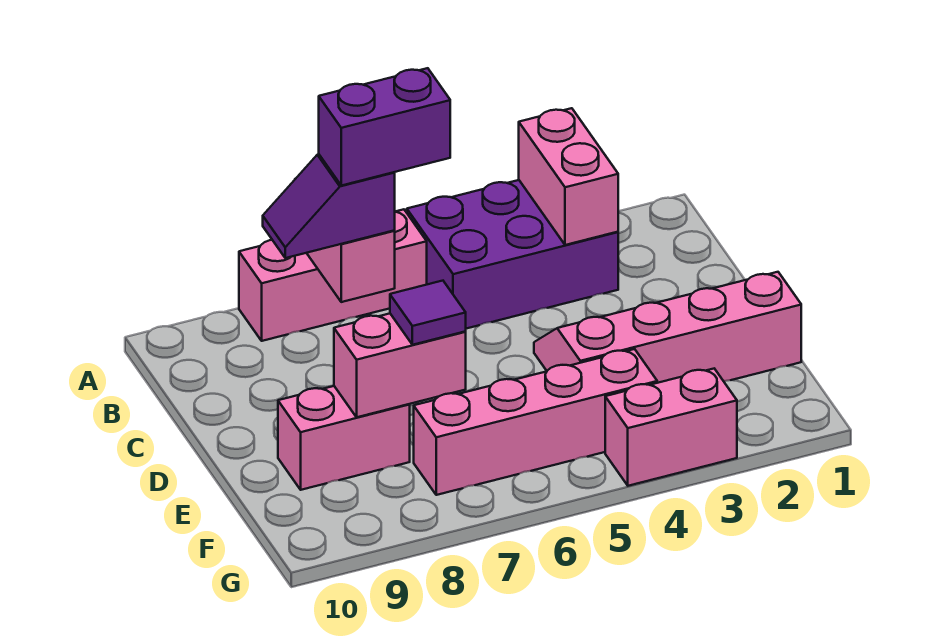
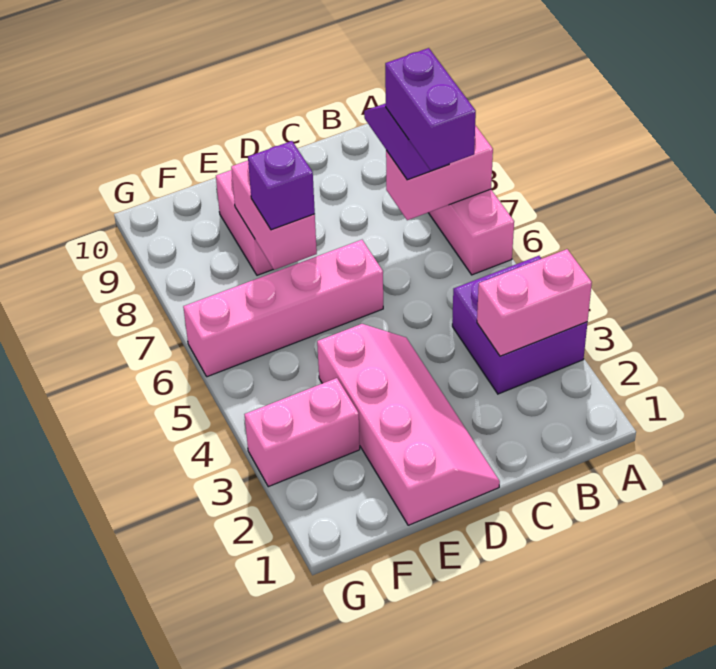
purple 2x3 brick [407,180,618,329] -> purple 2x2 brick [452,256,588,394]
purple 1x1 tile [390,281,466,345] -> purple 1x1 brick [248,141,315,230]
pink 1x4 brick [414,349,657,495] -> pink 1x4 brick turned to [183,240,383,377]
pink 1x2 brick [605,369,737,486] -> pink 1x2 brick turned to [245,378,360,487]

